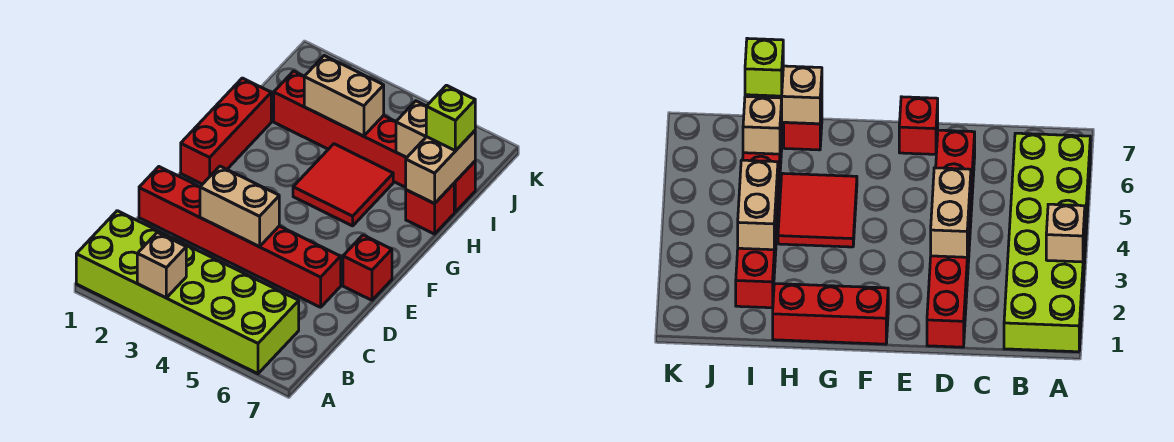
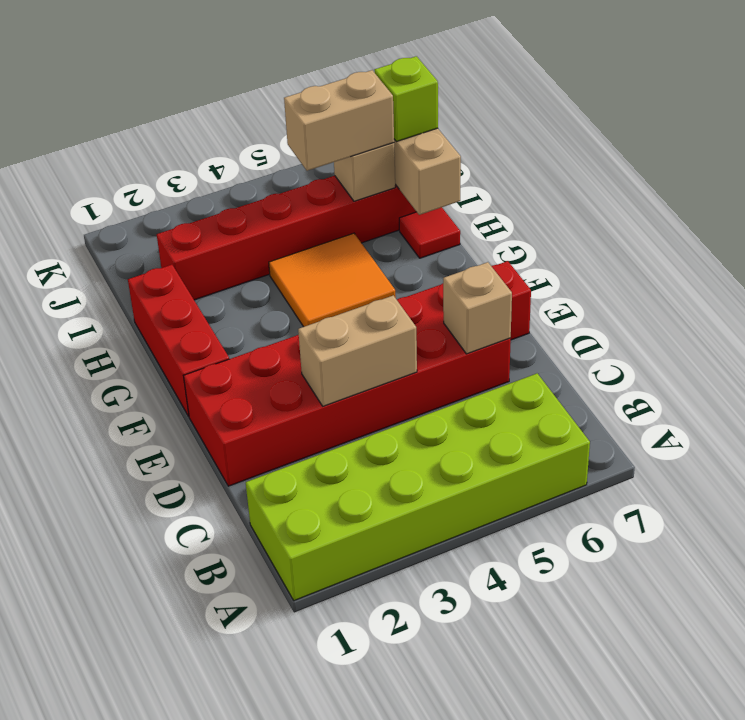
tan 1x1 brick [137,232,186,298] -> tan 1x1 brick moved to [443,262,512,354]
red 1x6 brick [139,167,341,307] -> red 2x6 brick [184,284,511,486]
red 2x2 tile [293,144,393,226] -> orange 2x2 tile [269,233,396,327]
red 1x1 brick [406,184,454,234] -> red 1x1 tile [399,207,460,258]
tan 1x2 brick [304,56,384,136] -> tan 1x2 brick moved to [284,70,394,171]

